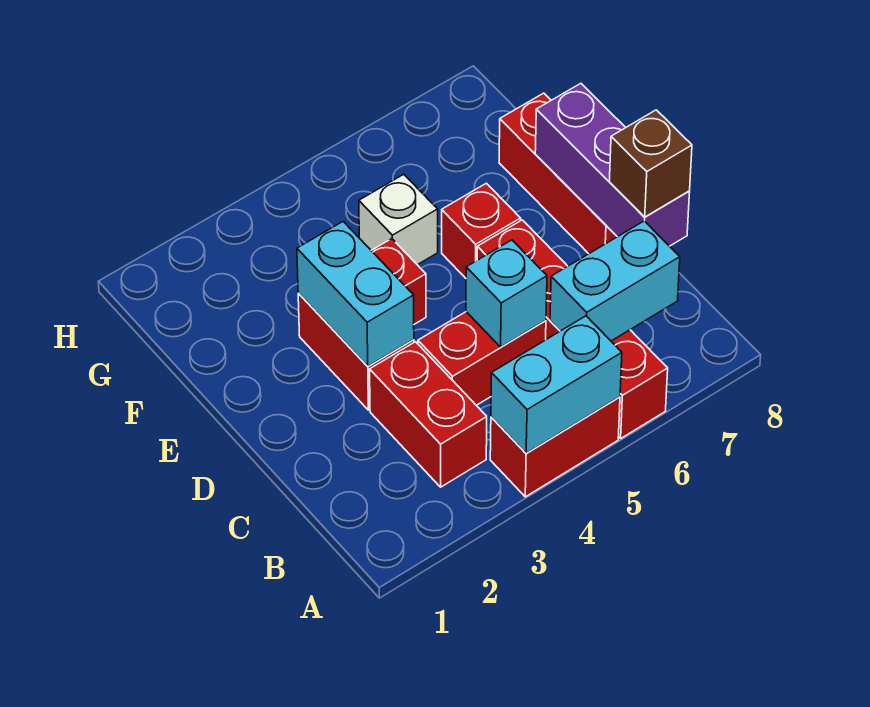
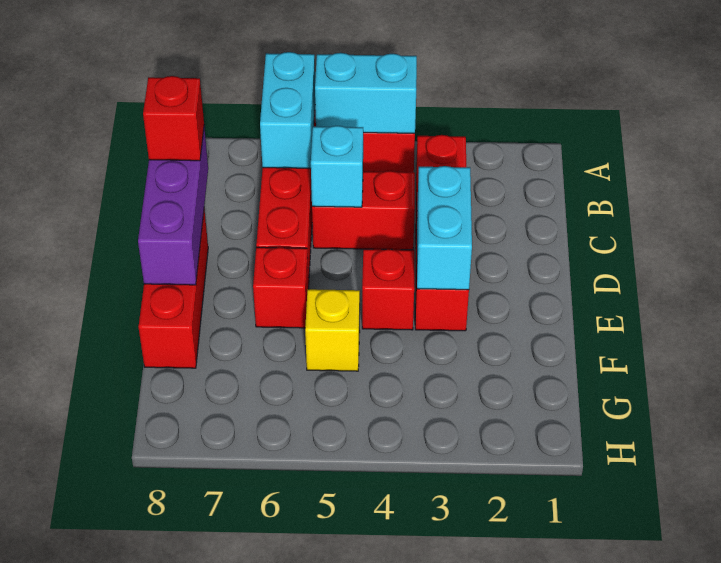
cyan 1x2 brick [550,221,680,341] -> cyan 1x2 brick turned to [260,52,315,168]
brown 1x1 brick [609,110,692,217] -> red 1x1 brick [143,76,204,161]
white 1x1 brick [359,174,438,265] -> yellow 1x1 brick [305,289,360,371]

